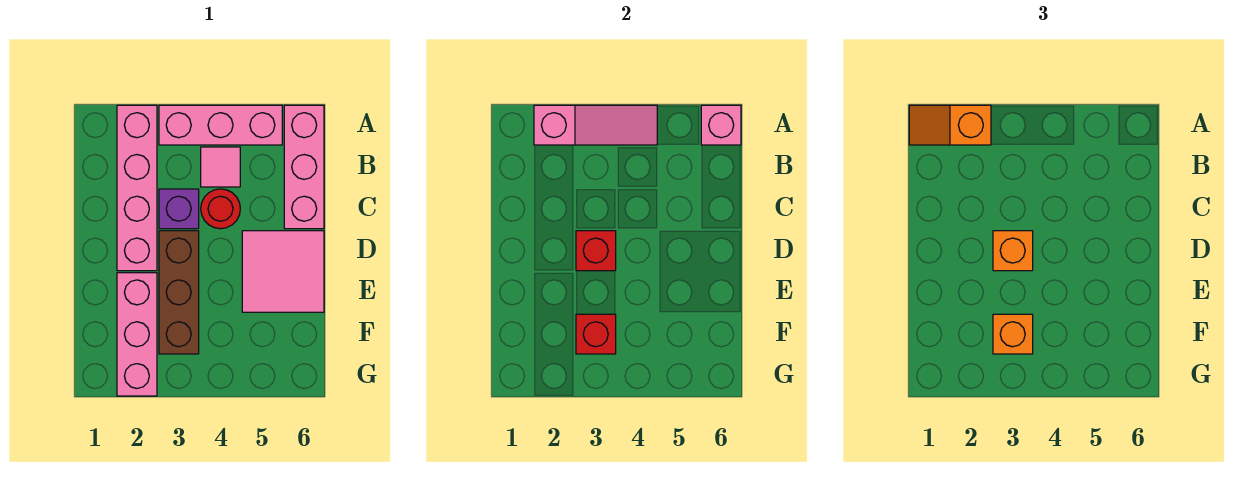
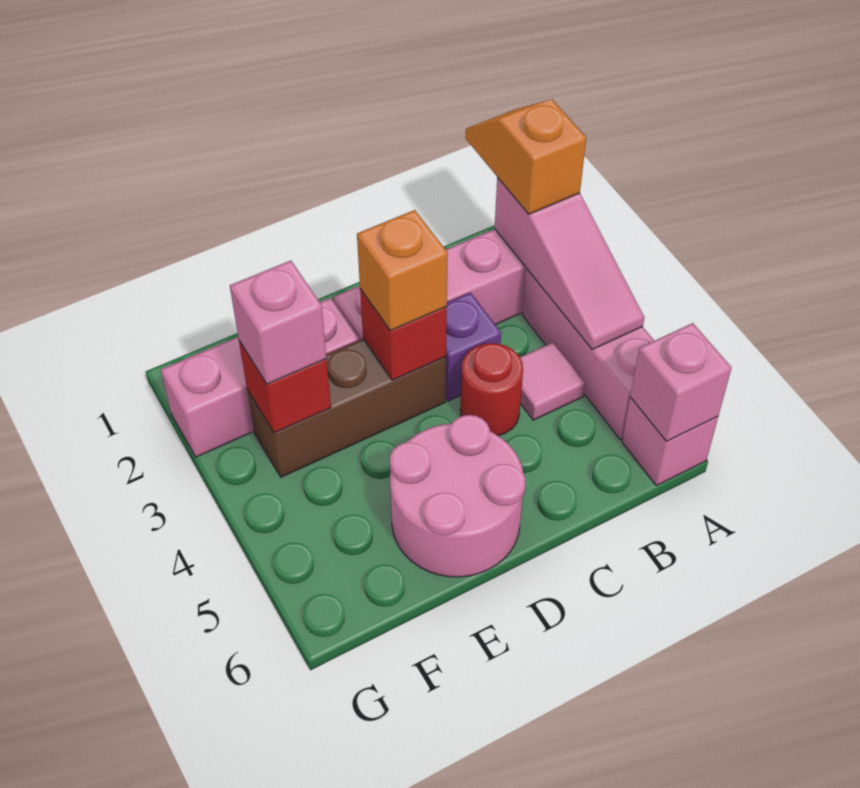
pink 1x3 brick [284,105,324,229] -> pink 1x1 brick [622,397,718,486]
pink 2x2 tile [242,231,324,312] -> pink 2x2 round brick [390,415,525,577]
orange 1x1 brick [993,314,1033,354] -> pink 1x1 brick [230,261,326,384]

